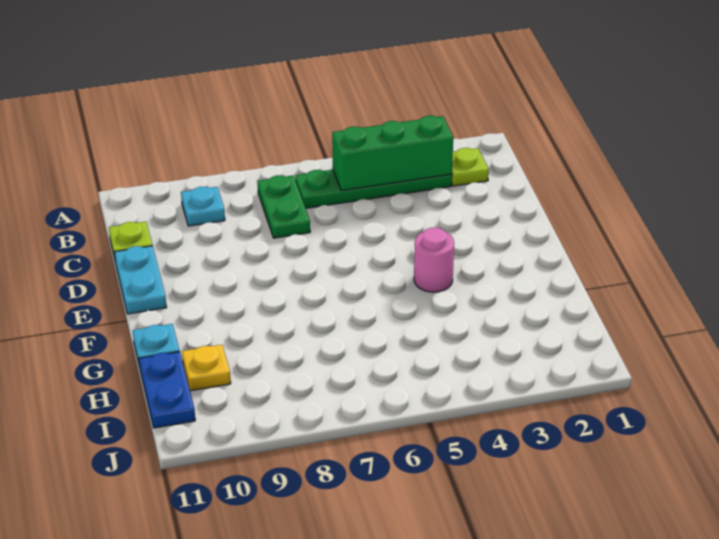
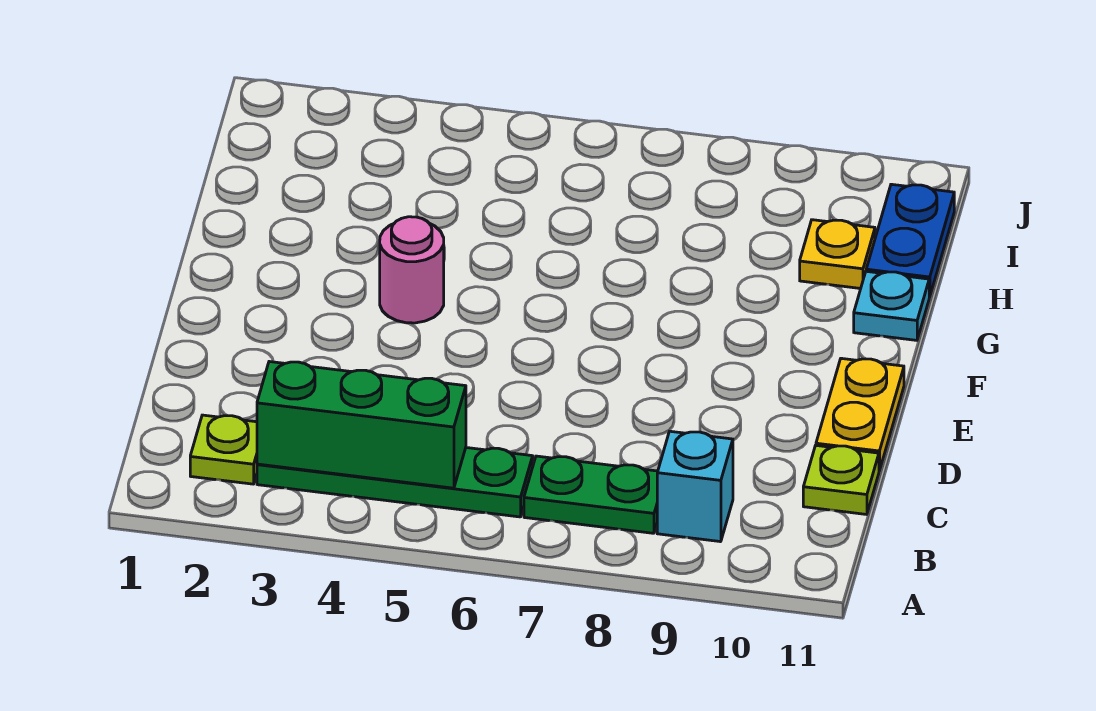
green 1x2 plate [258,175,310,238] -> green 1x2 plate turned to [524,456,658,533]
cyan 1x1 plate [181,187,225,226] -> cyan 1x1 brick [657,431,733,542]
cyan 1x2 plate [115,246,167,314] -> yellow 1x2 plate [816,358,904,471]

